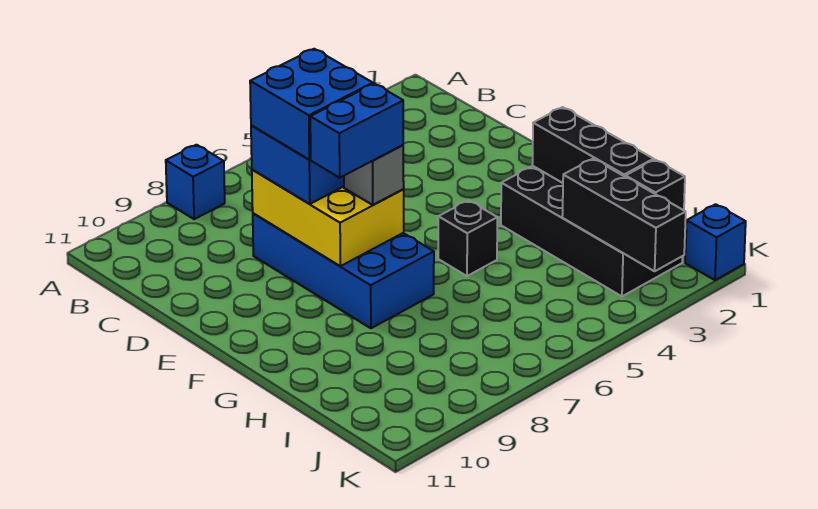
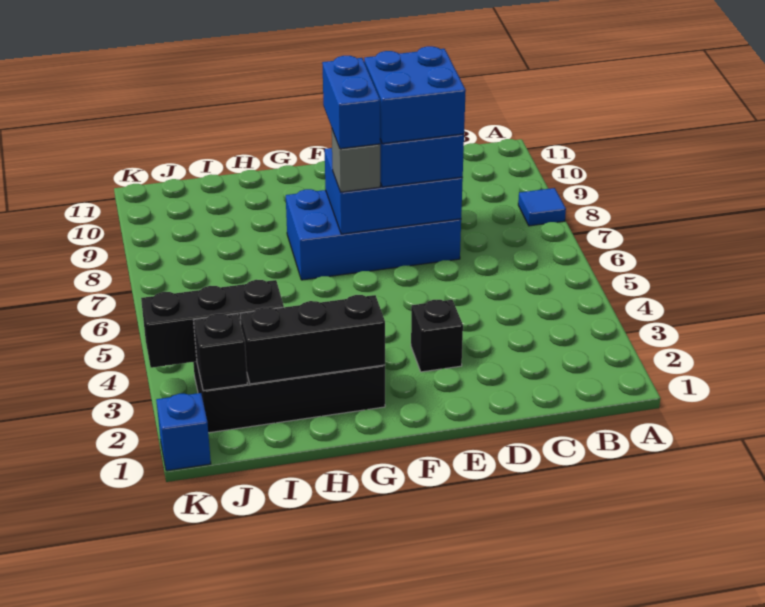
blue 1x1 brick [166,145,225,219] -> blue 1x1 tile [518,188,566,226]
yellow 2x3 brick [252,169,404,266] -> blue 2x3 brick [325,148,463,234]
black 1x1 brick [438,200,497,276] -> black 1x1 brick moved to [411,300,463,372]

